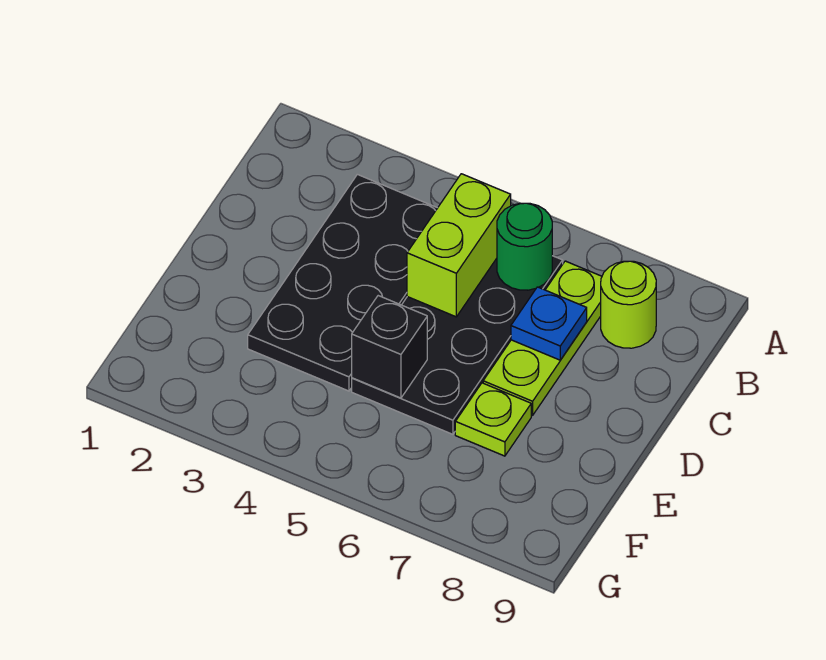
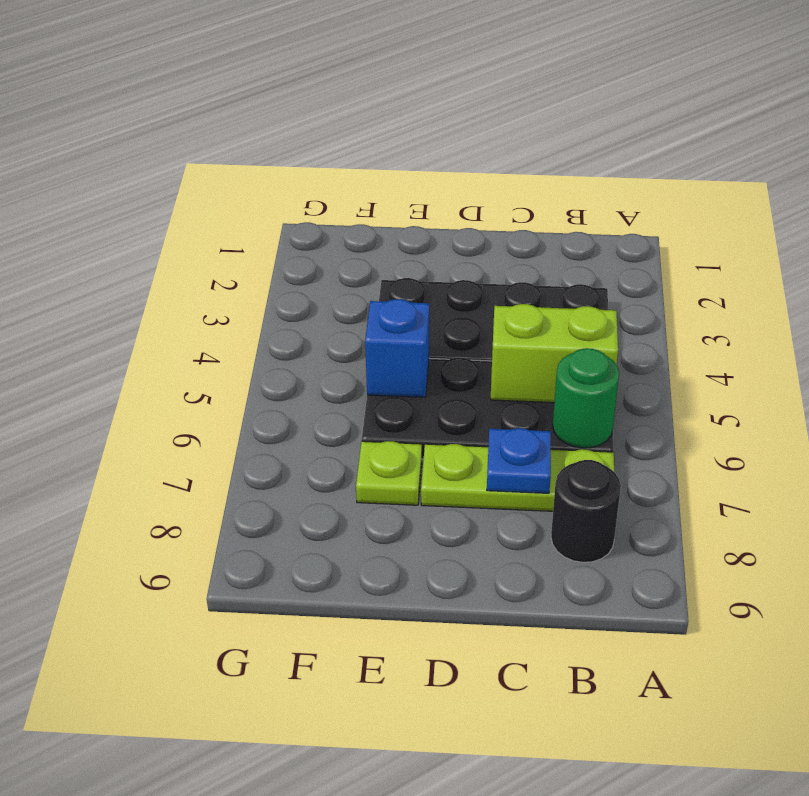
lime 1x1 round brick [601,261,656,348] -> black 1x1 round brick [551,460,621,562]
black 1x1 brick [352,296,427,398] -> blue 1x1 brick [365,299,429,397]

